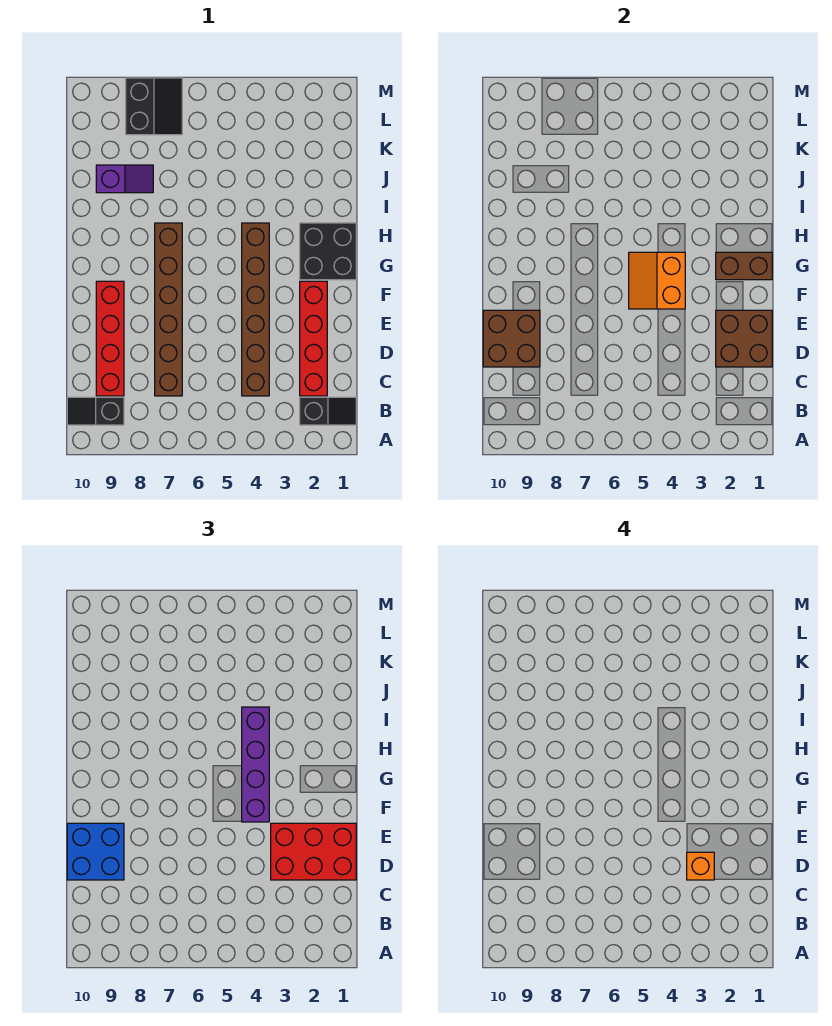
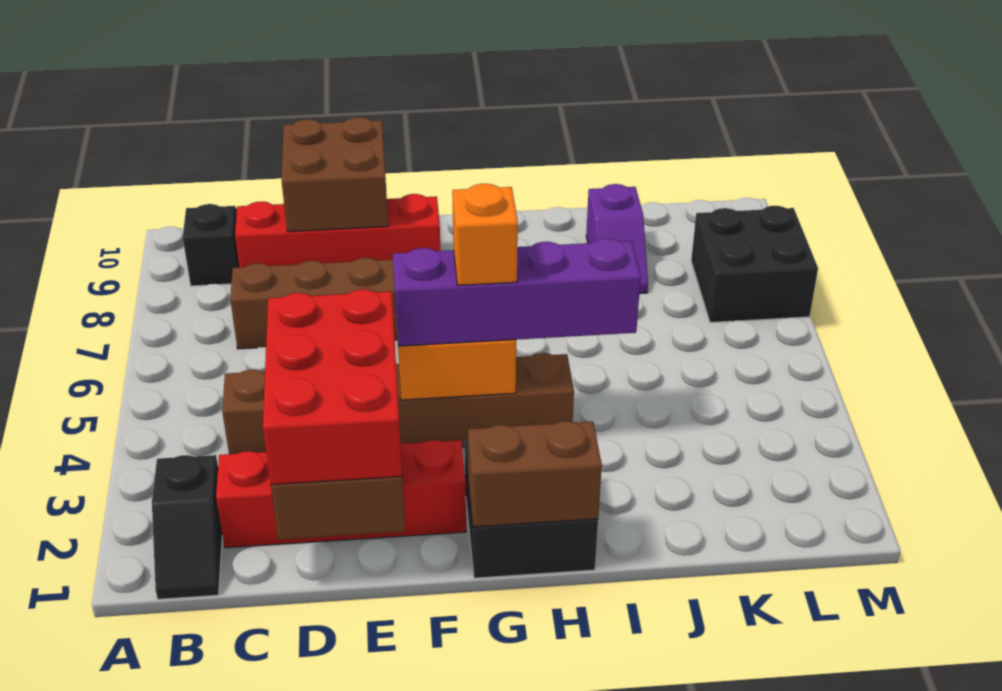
orange 1x1 brick [687,852,714,880] -> orange 1x1 brick moved to [452,184,518,285]
blue 2x2 brick [67,823,124,880] -> none
brown 1x2 brick [716,252,772,280] -> brown 1x2 brick turned to [468,421,602,527]
black 2x2 slope [126,78,182,135] -> black 2x2 brick [691,206,818,322]

